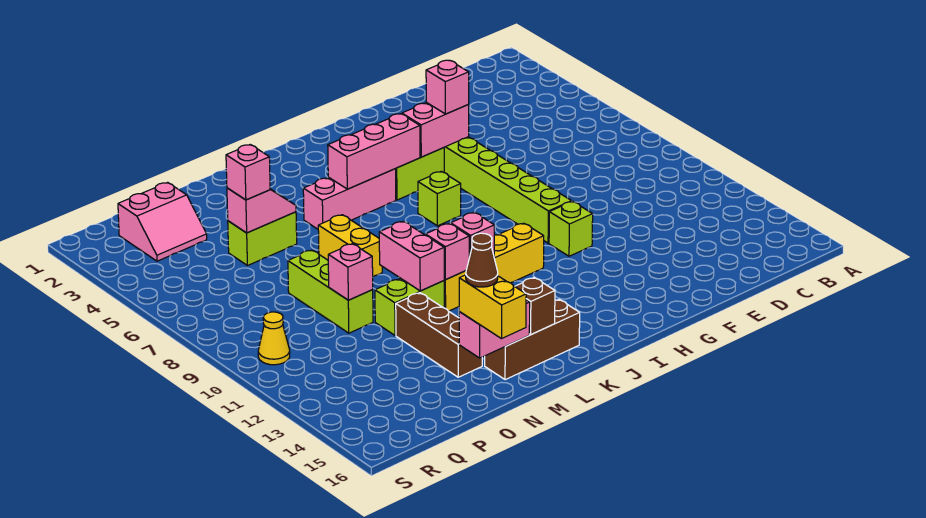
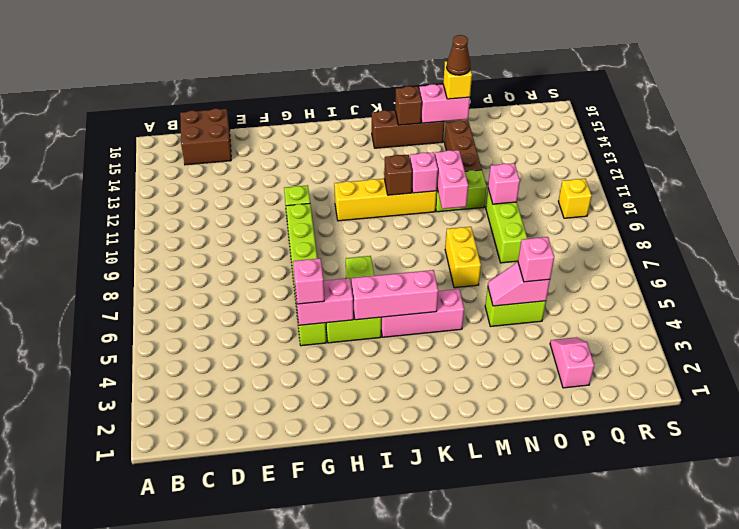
none -> brown 2x2 brick [180,109,231,165]
pink 1x1 brick [450,212,494,257] -> brown 1x1 brick [384,155,412,195]
yellow 1x2 brick [459,275,526,339] -> yellow 1x1 brick [443,61,472,99]
pink 2x2 slope [118,182,207,261] -> pink 1x2 slope [550,338,594,388]
yellow 1x1 cone [258,312,290,365] -> yellow 1x1 brick [558,179,592,218]

